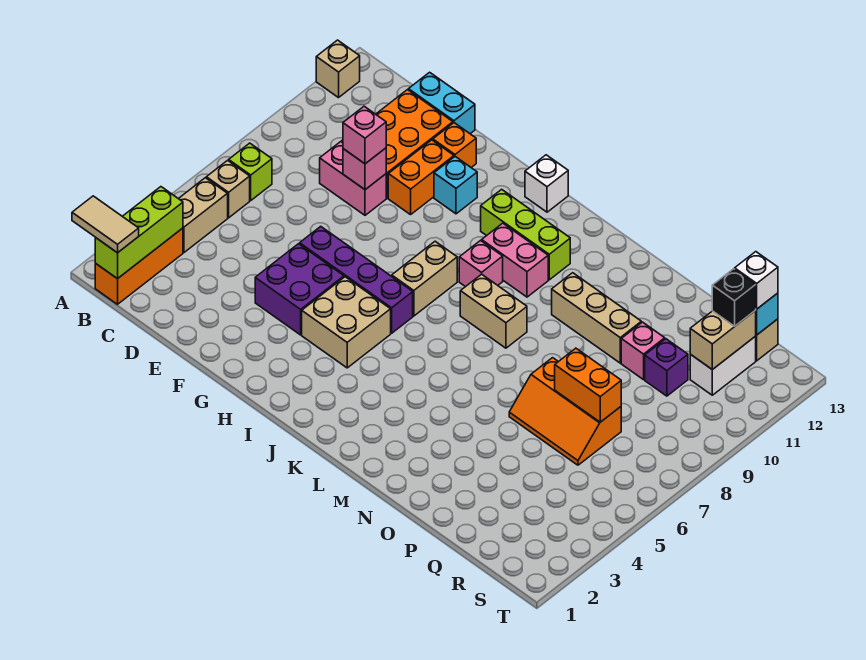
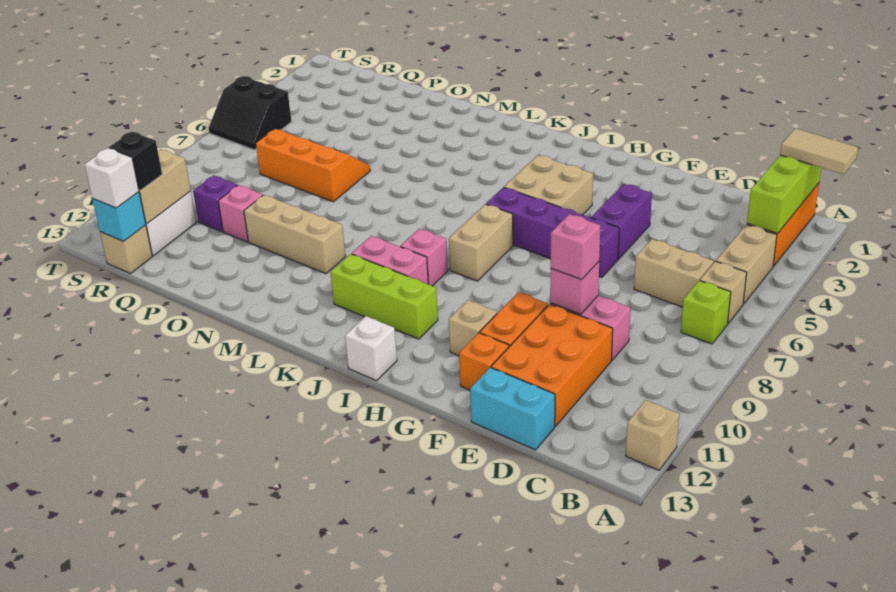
purple 2x2 brick [255,244,344,335] -> purple 1x2 brick [591,184,652,259]
cyan 1x1 brick [434,157,477,214] -> tan 1x1 brick [449,300,497,356]
tan 1x2 brick [460,274,527,348] -> tan 1x2 brick moved to [634,239,714,307]
orange 1x2 brick [555,348,621,422] -> none
none -> black 2x2 slope [209,76,292,150]

